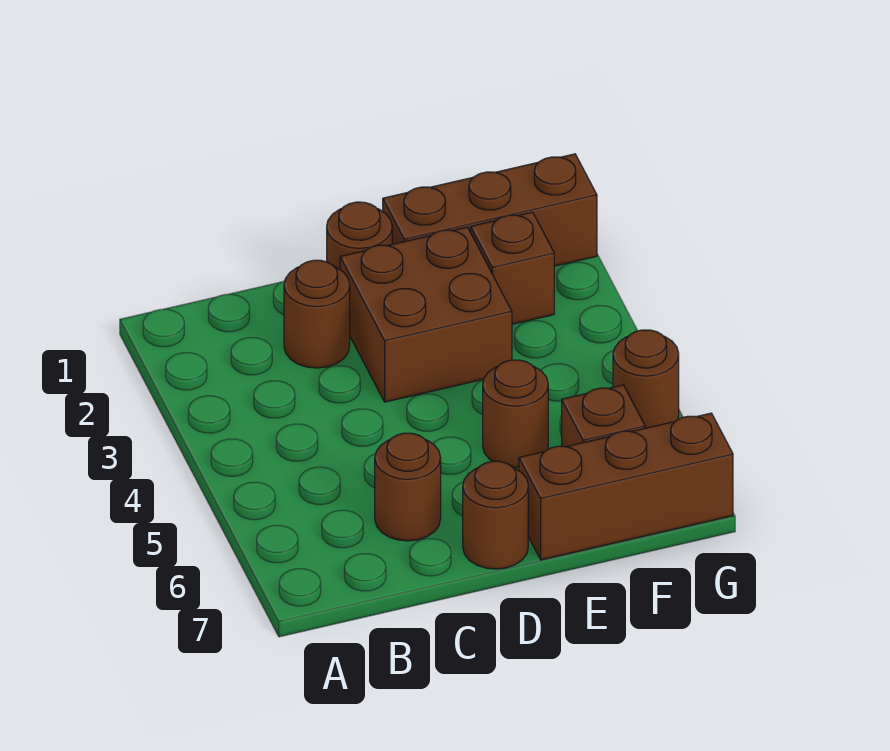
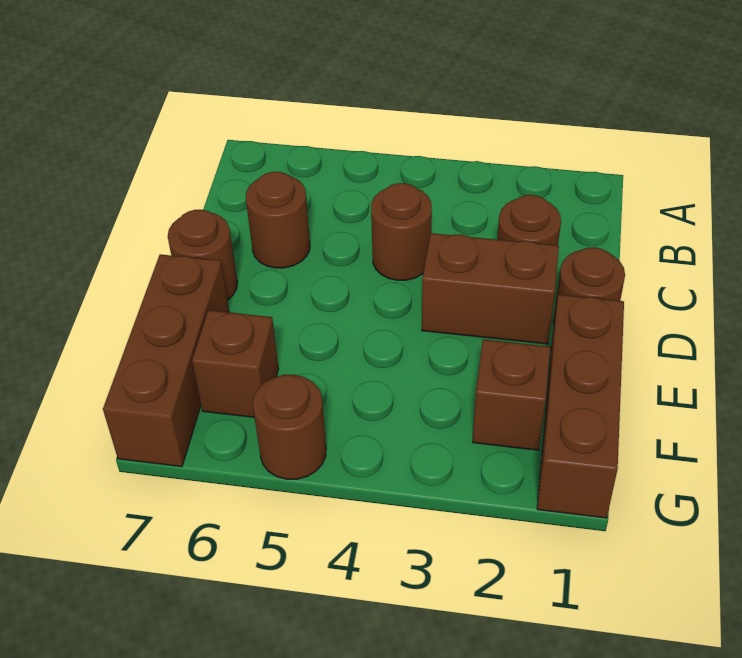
brown 2x2 brick [340,227,512,402] -> brown 1x2 brick [422,233,559,344]
brown 1x1 round brick [483,360,548,468] -> brown 1x1 round brick moved to [371,183,432,280]

